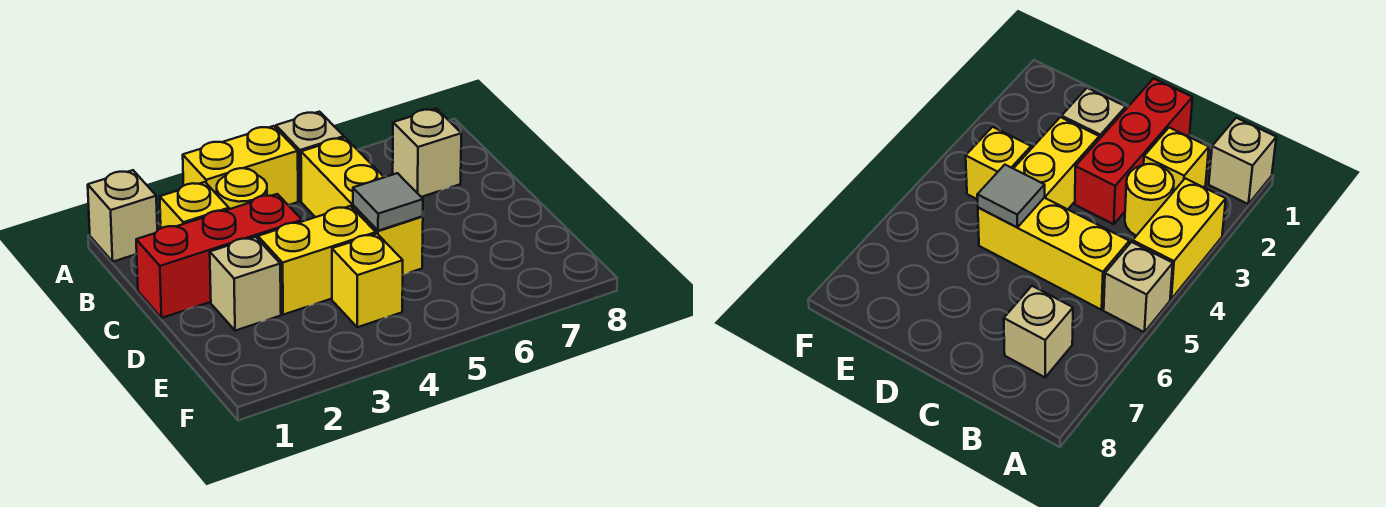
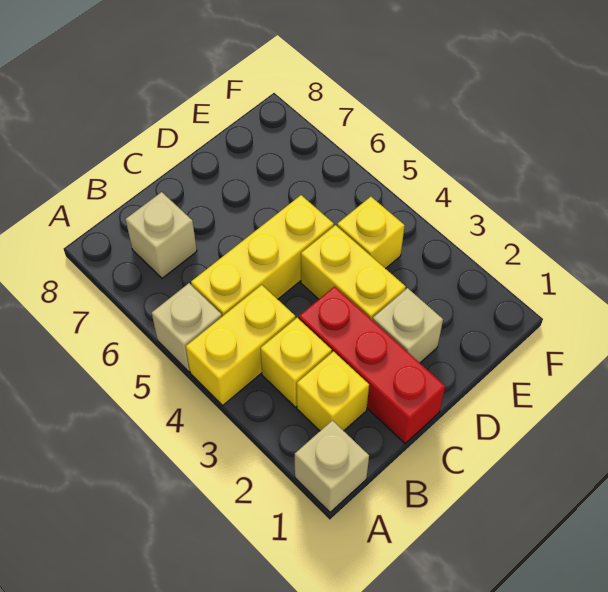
yellow 1x2 brick [183,126,298,205] -> yellow 1x2 brick turned to [186,285,295,405]
yellow 1x1 round brick [217,168,267,209] -> yellow 1x1 brick [260,318,332,407]
grey 1x1 tile [353,173,423,231] -> none

